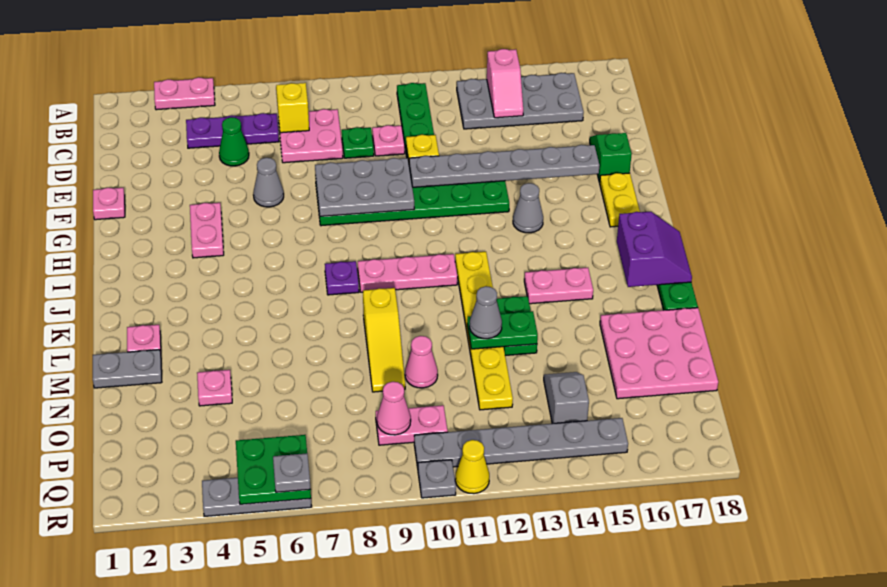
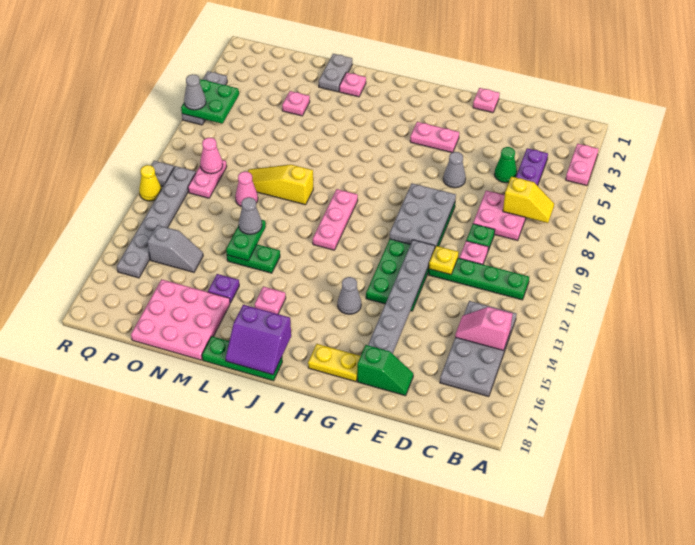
purple 1x1 plate [325,261,359,295] -> purple 1x1 plate moved to [208,274,239,303]
yellow 1x6 plate [455,252,513,410] -> none
pink 1x2 plate [524,268,593,304] -> pink 1x1 plate [255,286,286,314]
grey 1x1 plate [273,453,310,492] -> grey 1x1 cone [184,74,206,110]

